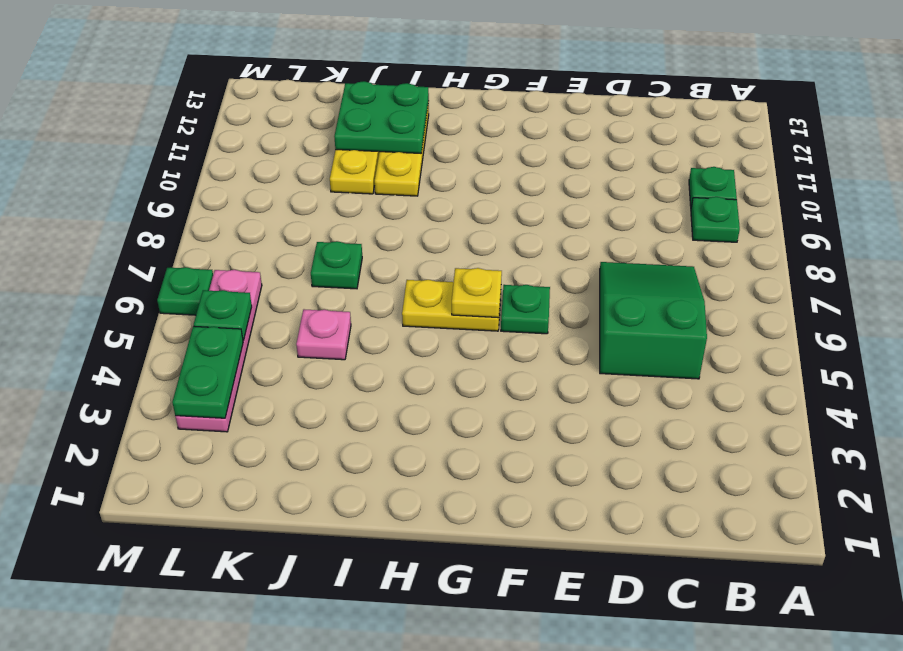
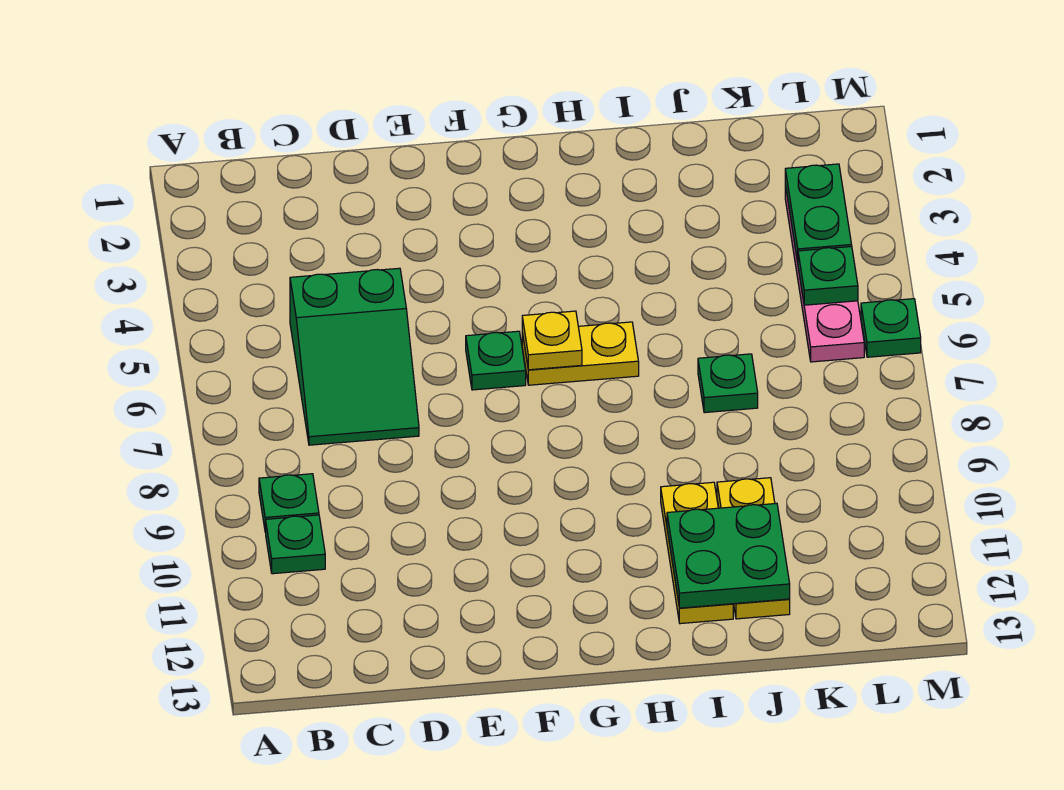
pink 1x1 plate [296,309,351,360] -> none

